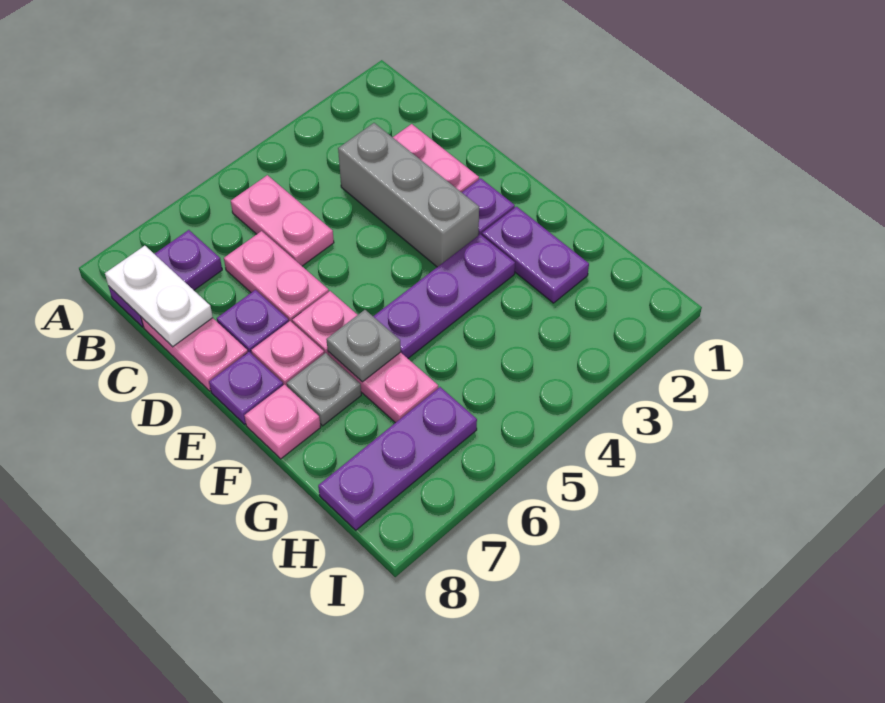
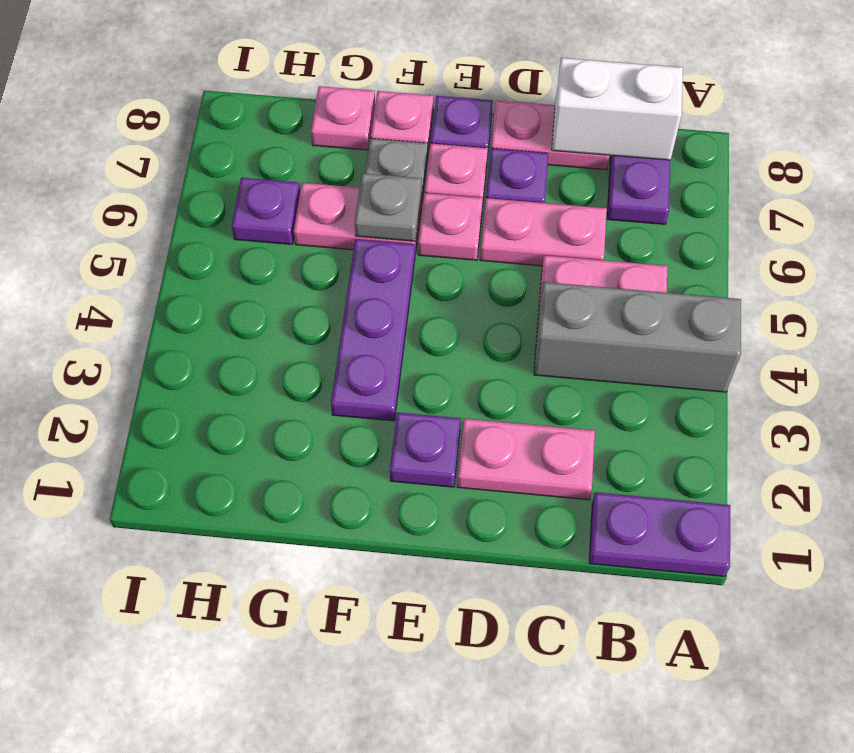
white 1x2 plate [105,246,213,347] -> white 1x2 brick [552,58,683,160]
grey 1x3 brick [338,123,479,267] -> grey 1x3 brick moved to [534,282,741,392]
purple 1x2 plate [482,207,589,303] -> purple 1x2 plate moved to [589,493,730,576]
none -> pink 1x1 plate [311,86,375,150]
purple 1x3 plate [318,387,477,530] -> purple 1x1 plate [232,178,300,244]

